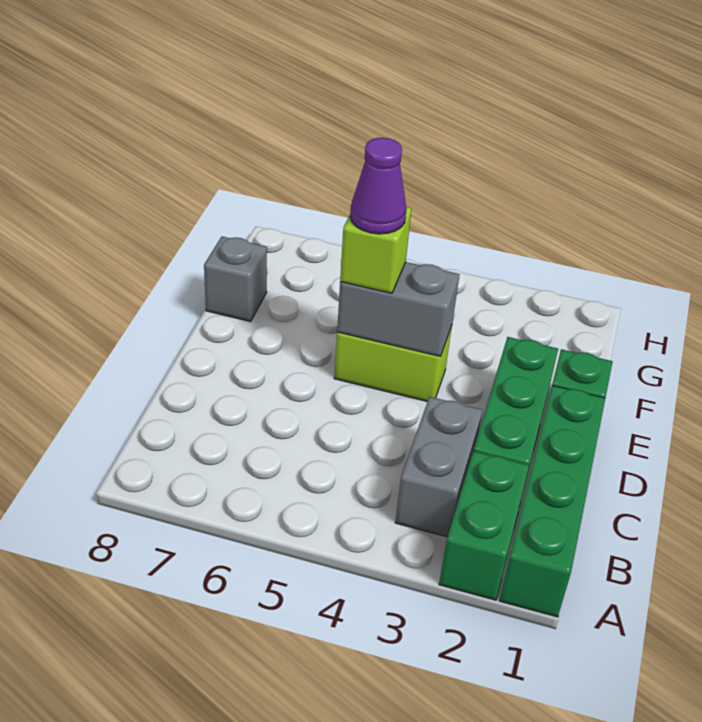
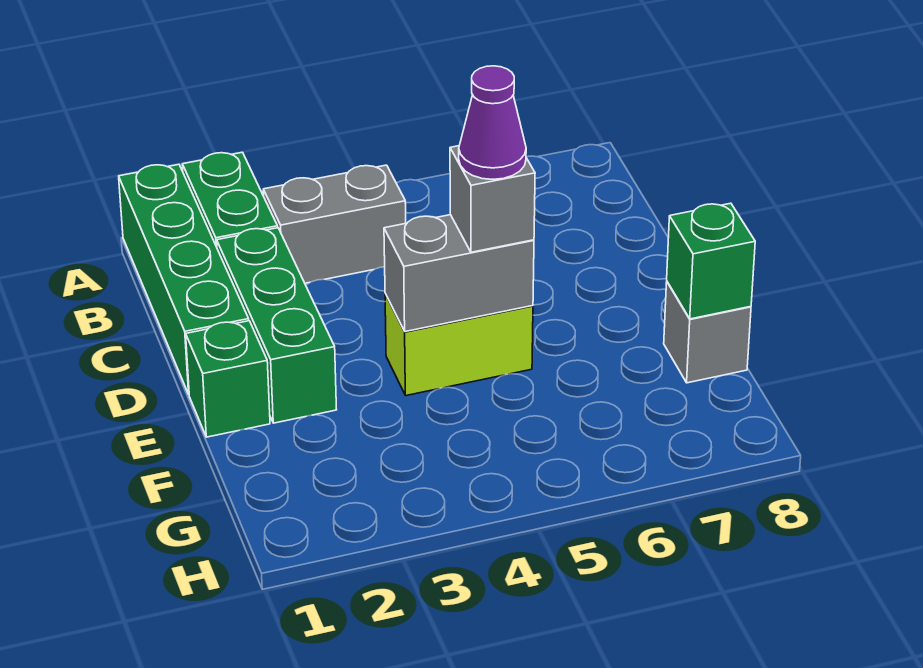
grey 1x2 brick [395,397,482,537] -> grey 1x2 brick turned to [263,165,406,283]
lime 1x1 brick [340,207,411,293] -> grey 1x1 brick [450,146,535,252]
none -> green 1x1 brick [667,203,755,319]

